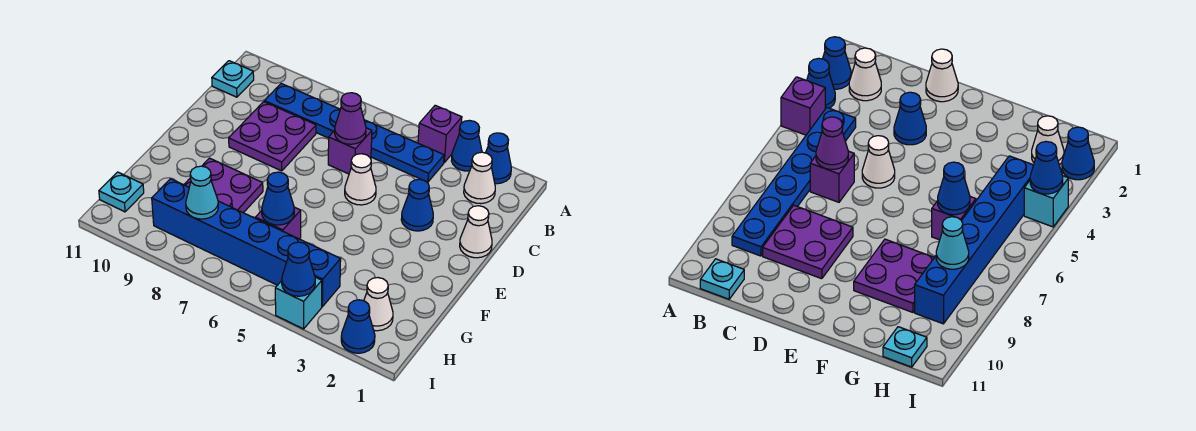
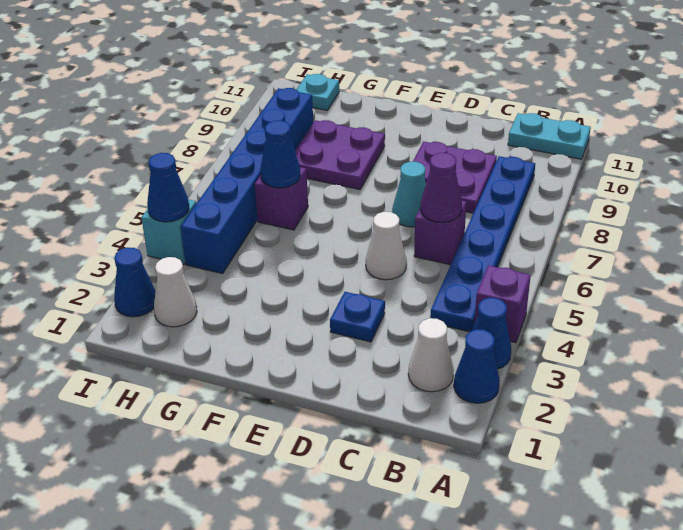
cyan 1x1 plate [212,61,254,97] -> cyan 1x2 plate [508,113,591,159]
white 1x1 cone [460,206,492,258] -> none
blue 1x1 cone [401,179,433,231] -> blue 1x1 plate [330,292,385,342]
cyan 1x1 cone [186,166,218,219] -> cyan 1x1 cone moved to [392,162,426,227]

